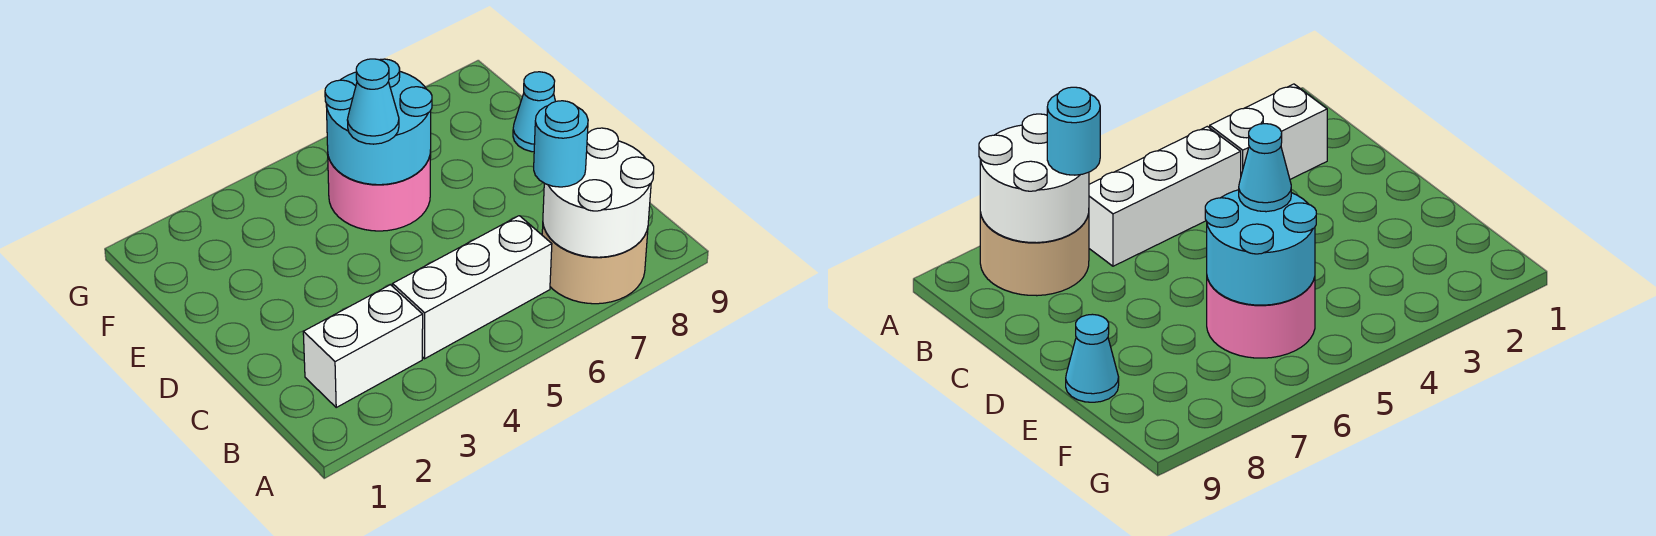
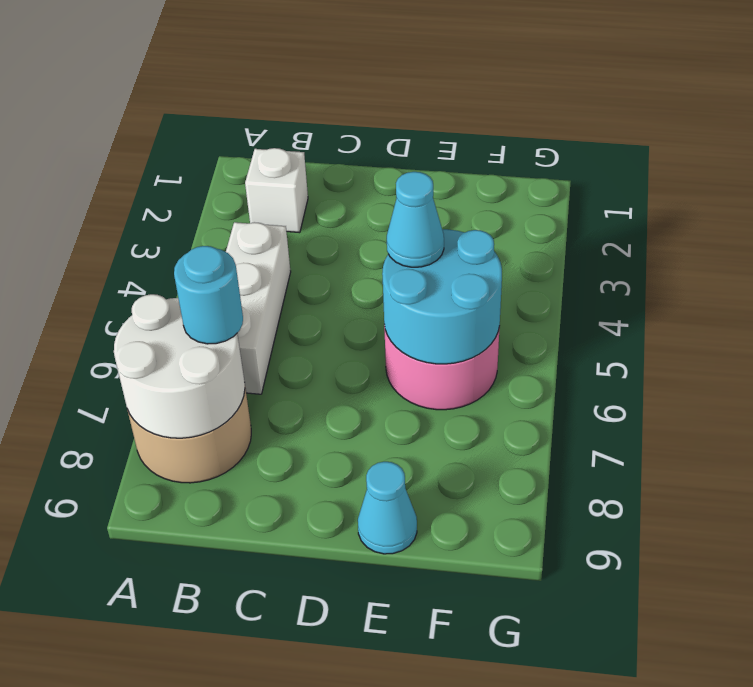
white 1x2 brick [303,285,423,407] -> white 1x1 brick [245,148,308,233]

